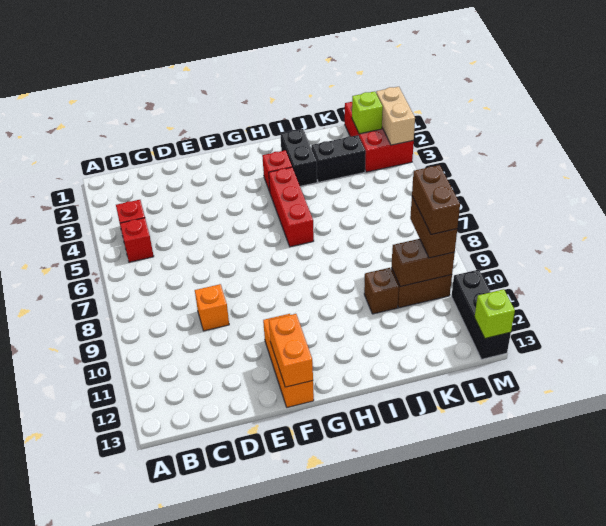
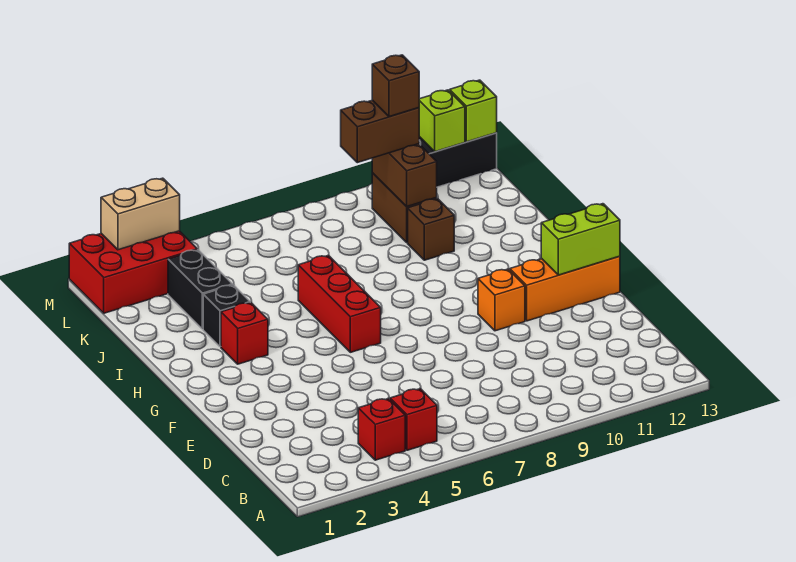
orange 1x1 brick [195,284,229,331] -> orange 1x1 brick moved to [478,269,525,331]
orange 1x2 brick [269,314,313,387] -> lime 1x2 brick [541,204,620,275]
red 1x3 brick [269,167,314,247] -> red 1x3 brick turned to [298,255,381,352]
black 1x2 brick [280,129,317,186] -> black 1x1 brick [203,285,250,347]
lime 1x1 brick [352,91,383,134] -> lime 1x1 brick moved to [419,90,465,152]
brown 1x2 brick [412,165,460,234] -> brown 1x1 brick [372,55,419,117]

